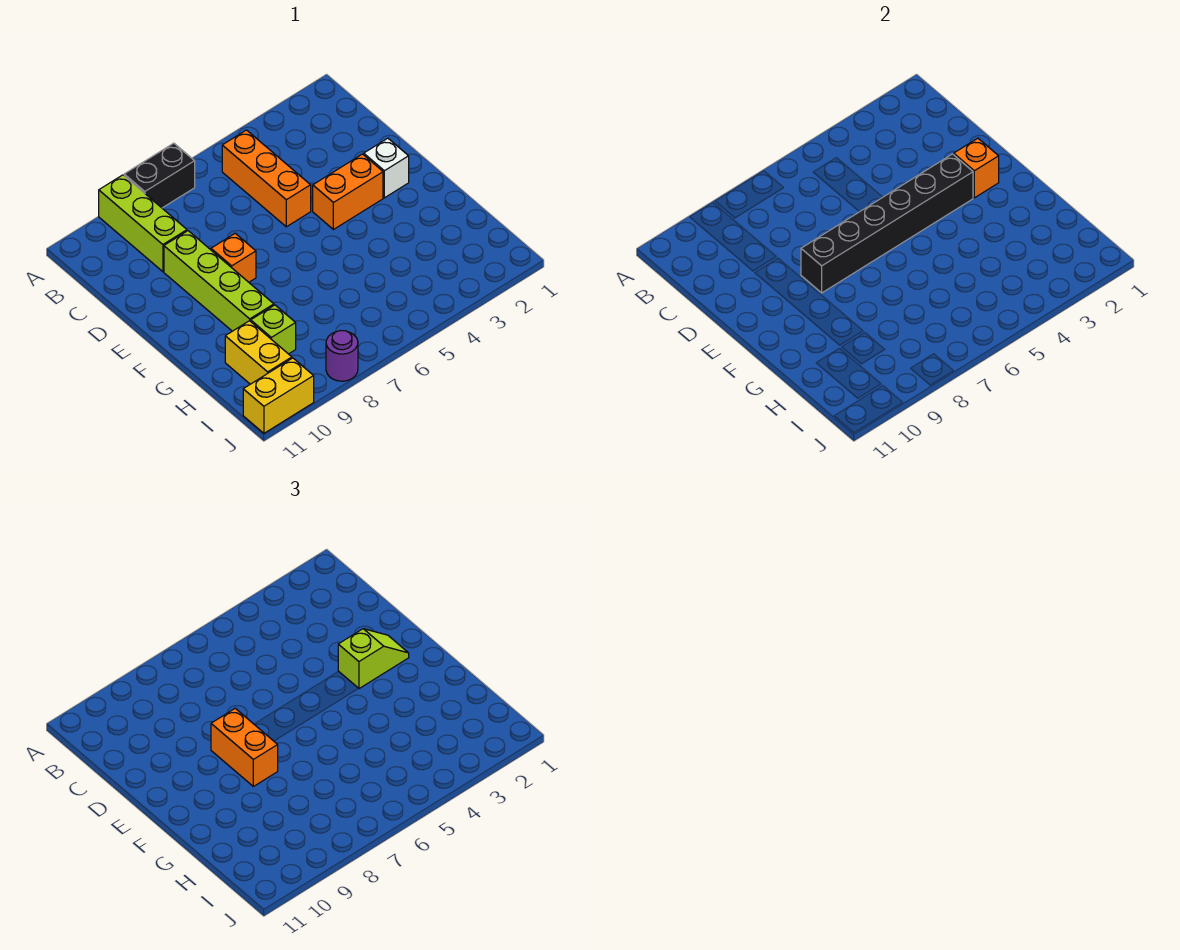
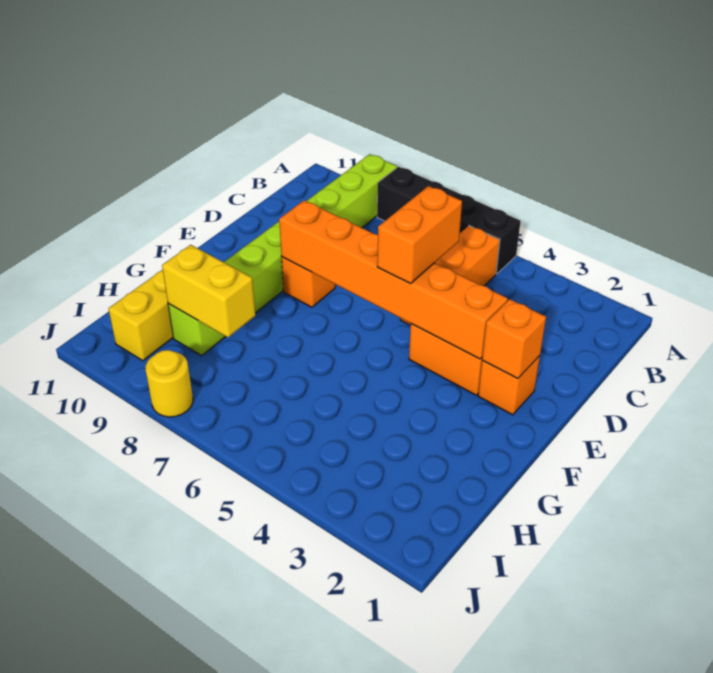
black 1x2 brick [124,143,195,208] -> black 1x4 brick [377,167,521,274]
white 1x1 brick [364,138,409,198] -> orange 1x1 brick [478,356,540,415]
lime 1x2 slope [338,629,409,689] -> none
black 1x6 brick [801,154,973,293] -> orange 1x6 brick [279,200,508,359]
orange 1x2 brick [211,708,278,786] -> orange 1x2 brick moved to [377,186,462,283]
purple 1x1 round brick [326,330,358,381] -> yellow 1x1 round brick [146,350,193,417]
yellow 1x2 brick [243,358,314,433] -> yellow 1x2 brick moved to [162,245,255,337]

